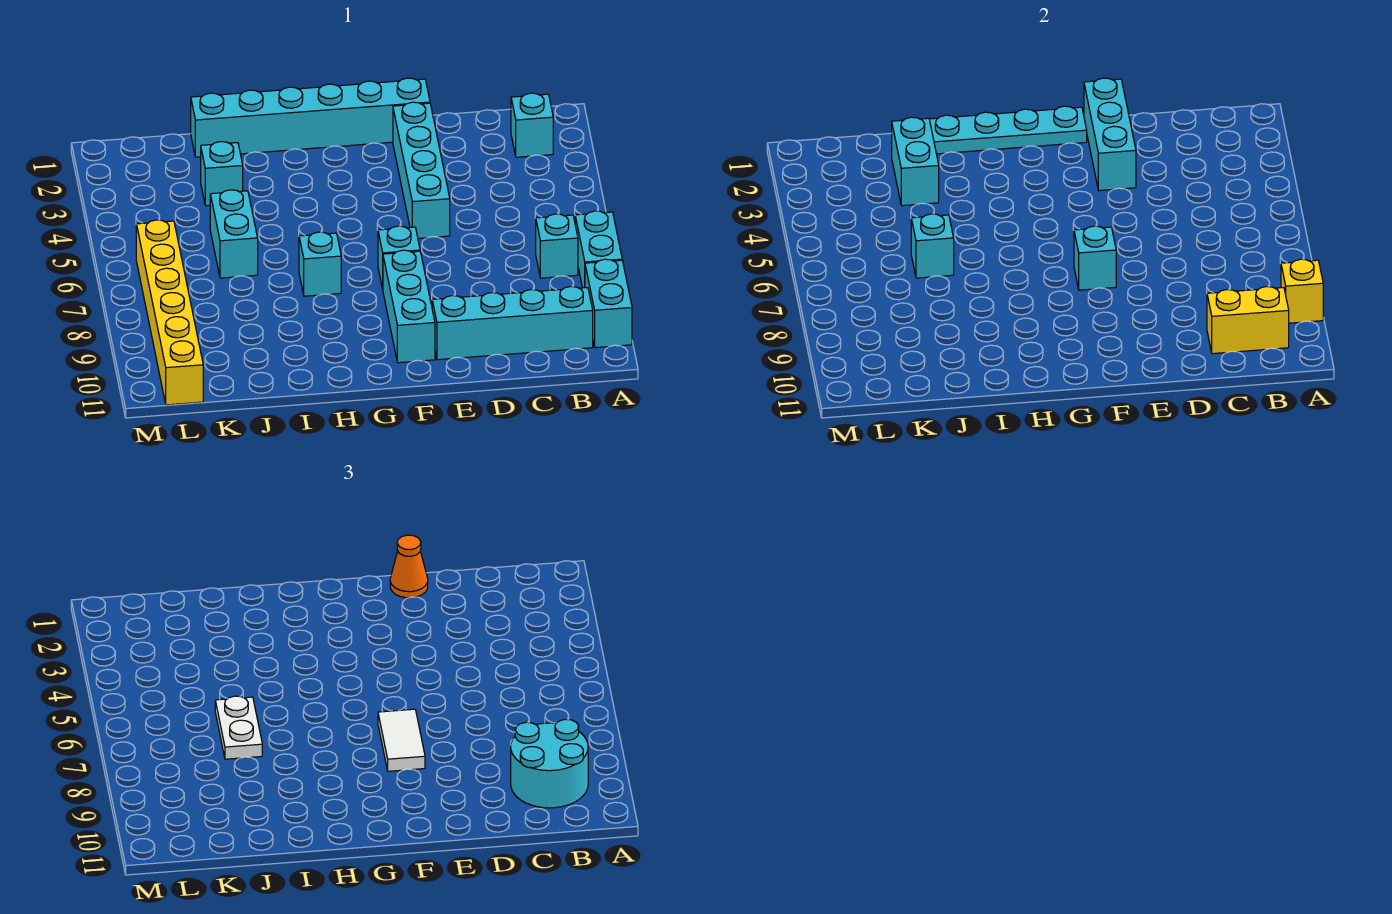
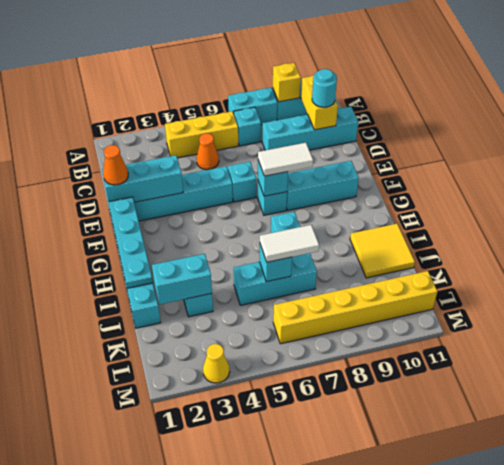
cyan 1x1 brick [511,93,553,157] -> cyan 1x1 brick moved to [228,162,256,202]
none -> yellow 1x3 brick [165,112,238,158]
cyan 2x2 round brick [511,719,588,808] -> cyan 1x1 round brick [312,69,337,107]
cyan 1x4 brick [432,287,593,360] -> cyan 1x4 brick turned to [262,106,358,150]
none -> orange 1x1 cone [196,133,219,170]
none -> yellow 2x2 tile [350,224,415,278]
cyan 1x2 brick [210,190,258,278] -> cyan 1x3 brick [234,253,317,305]
white 1x2 plate [215,696,262,759] -> white 1x2 tile [260,225,319,262]
none -> yellow 1x1 cone [203,344,230,383]

